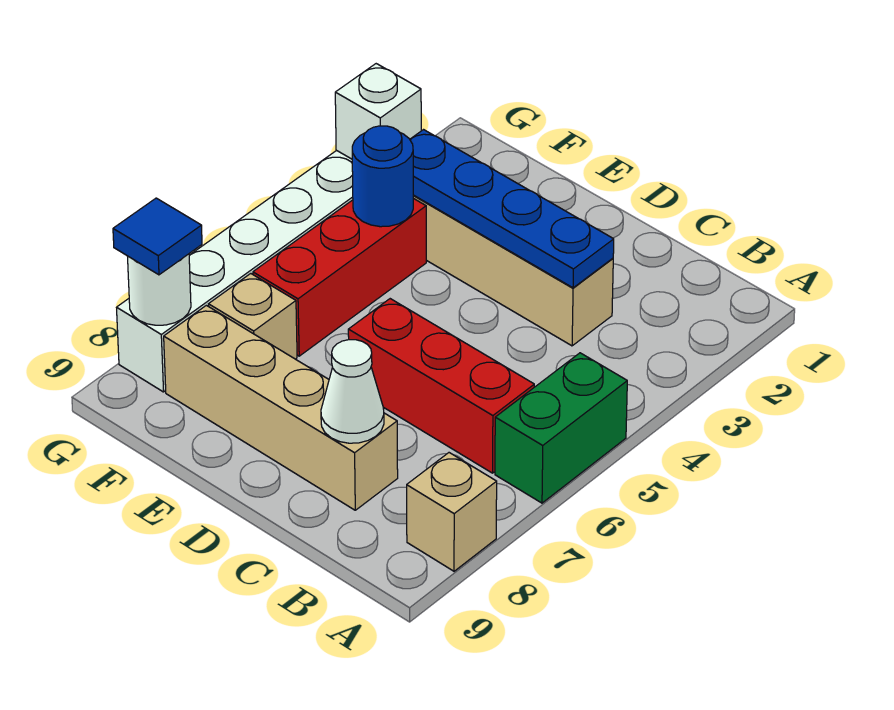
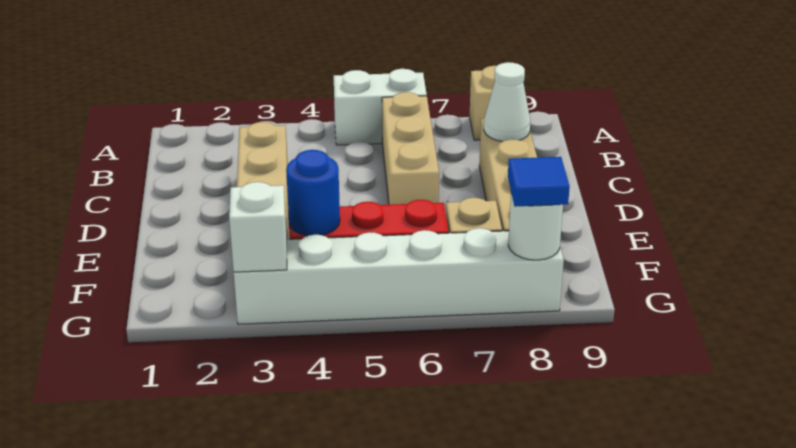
green 1x2 brick [495,353,627,503] -> white 1x2 brick [334,69,427,145]
red 1x3 brick [348,299,534,473] -> tan 1x3 brick [382,92,439,205]
blue 1x4 plate [410,130,614,288] -> none

